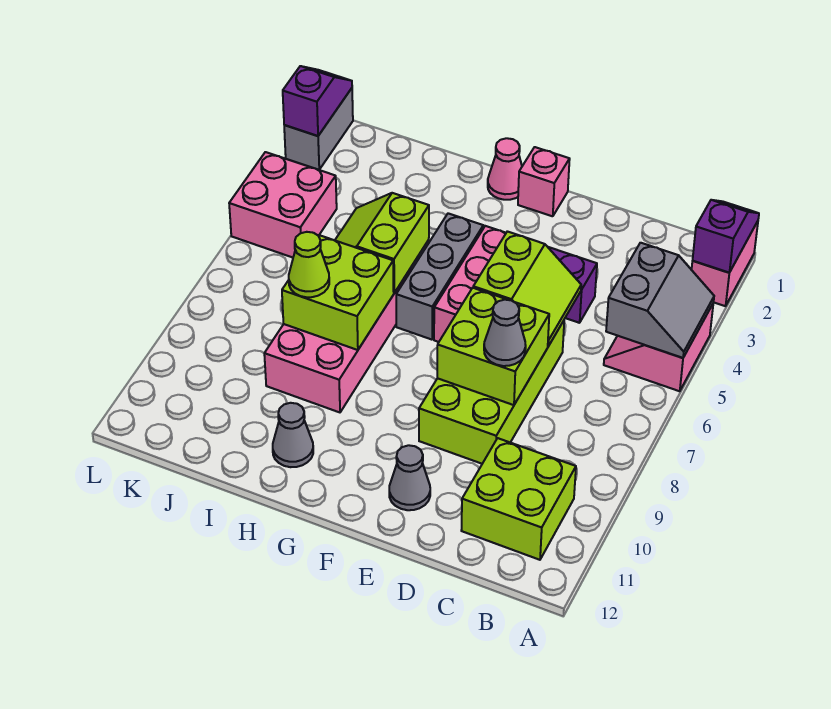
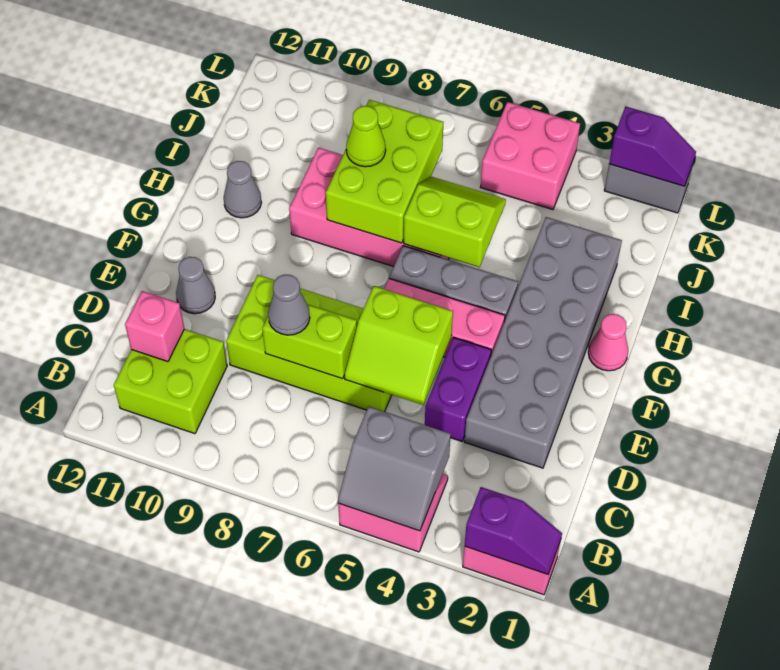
none -> grey 2x6 brick [464,217,622,468]
lime 2x2 brick [437,288,549,405] -> lime 1x2 brick [262,304,357,379]
pink 1x1 brick [518,147,570,216] -> pink 1x1 brick moved to [125,291,184,362]
lime 2x2 brick [282,235,394,350] -> lime 2x3 brick [326,100,443,243]

